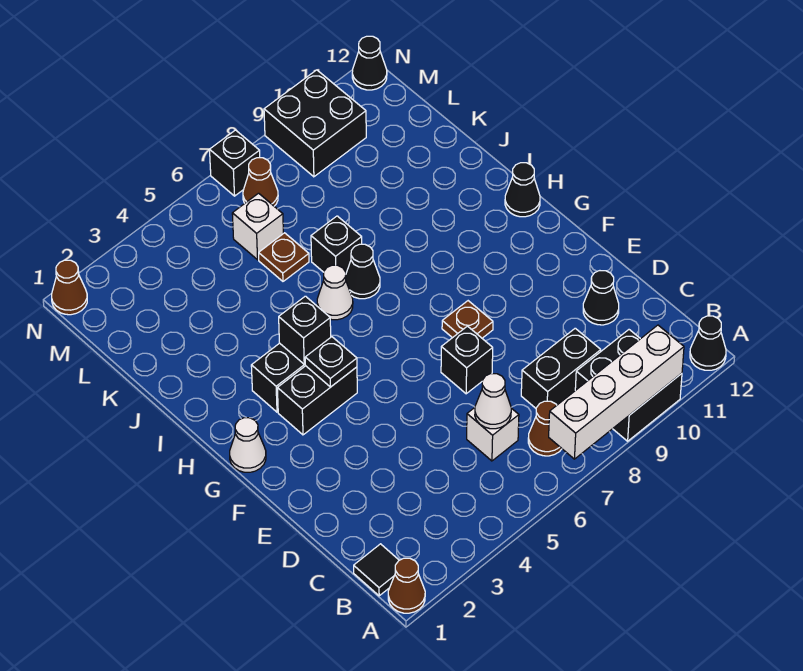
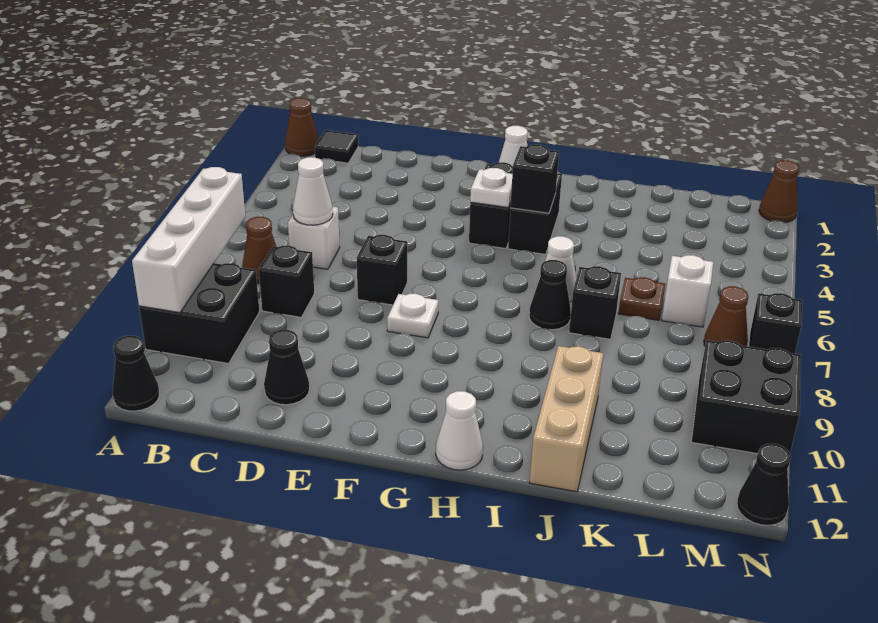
black 1x2 brick [521,328,601,408] -> black 1x1 brick [259,246,314,317]
brown 1x1 plate [442,301,493,338] -> white 1x1 plate [387,294,438,338]
black 1x1 plate [305,337,357,387] -> white 1x1 plate [470,168,512,208]
black 1x1 cone [505,163,540,217] -> white 1x1 cone [436,391,483,470]
none -> tan 1x3 brick [529,346,603,492]

